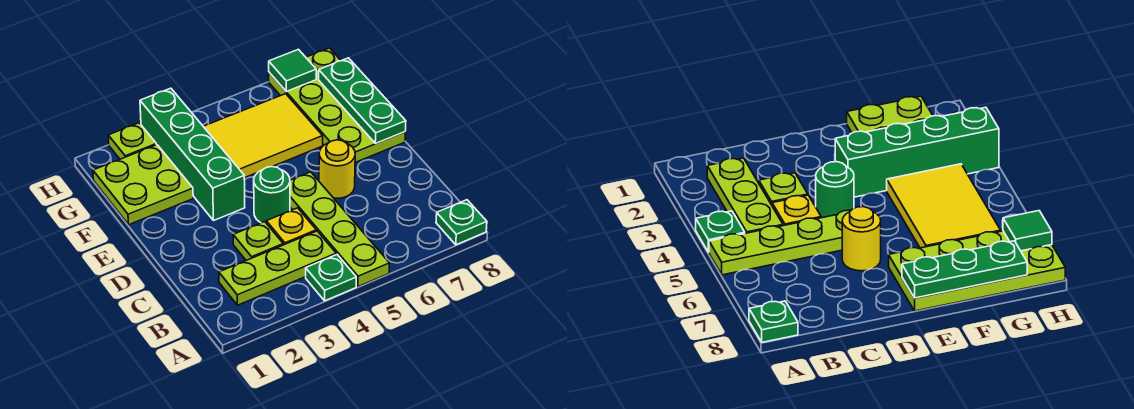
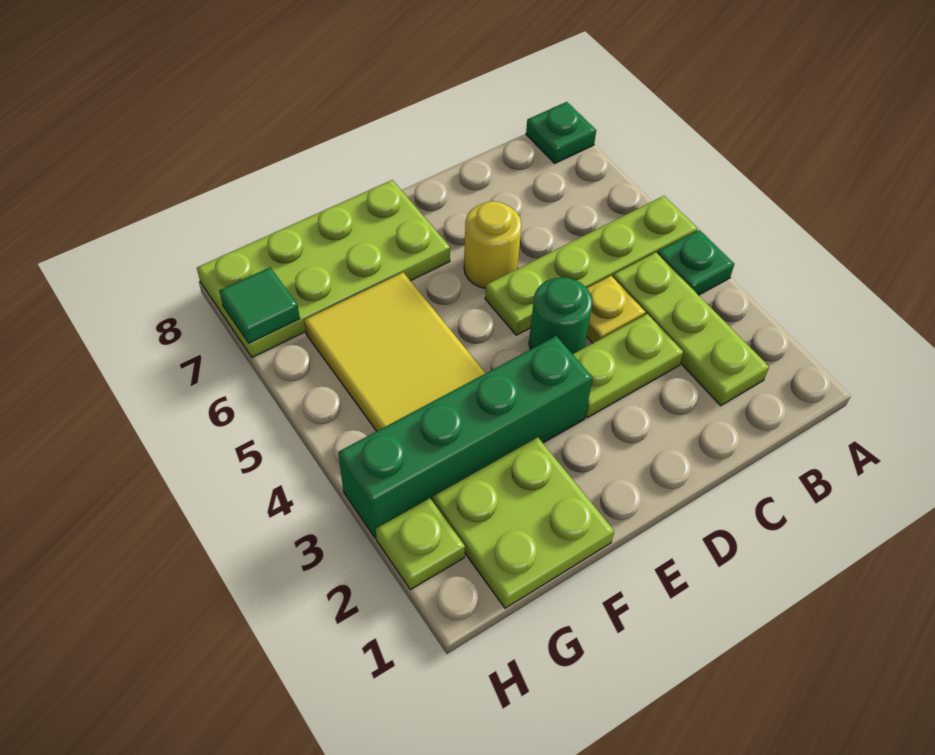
lime 1x1 plate [233,222,283,260] -> lime 1x2 plate [573,314,683,418]
green 1x3 plate [319,58,406,143] -> none

